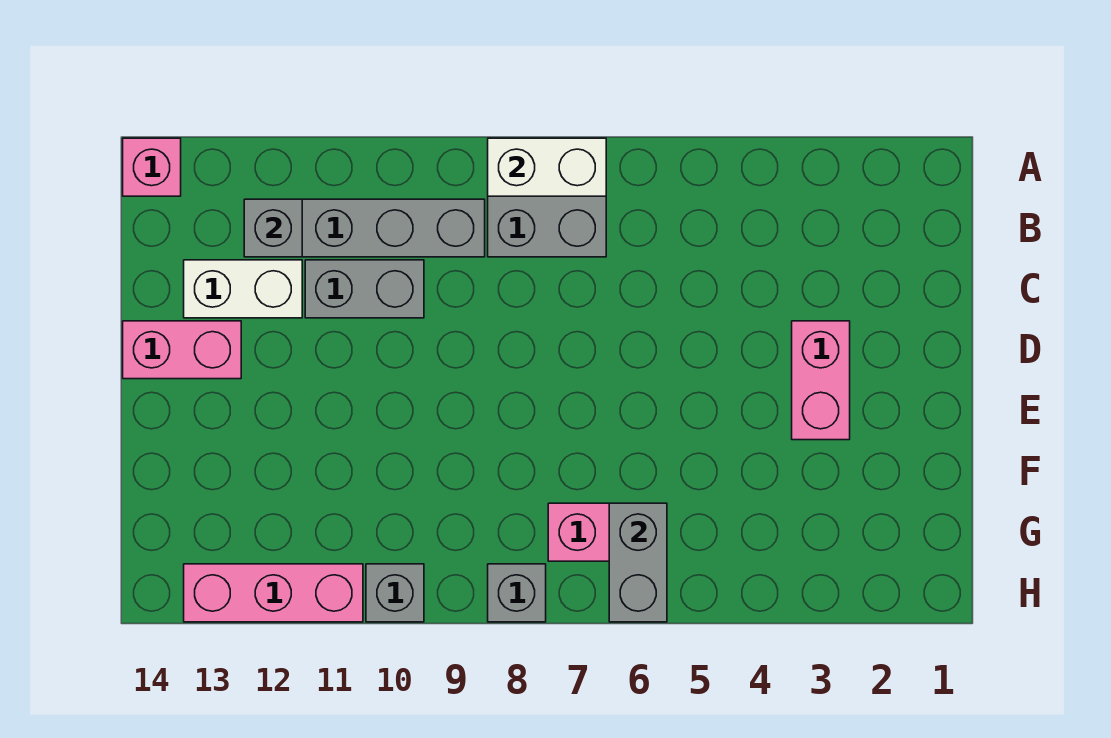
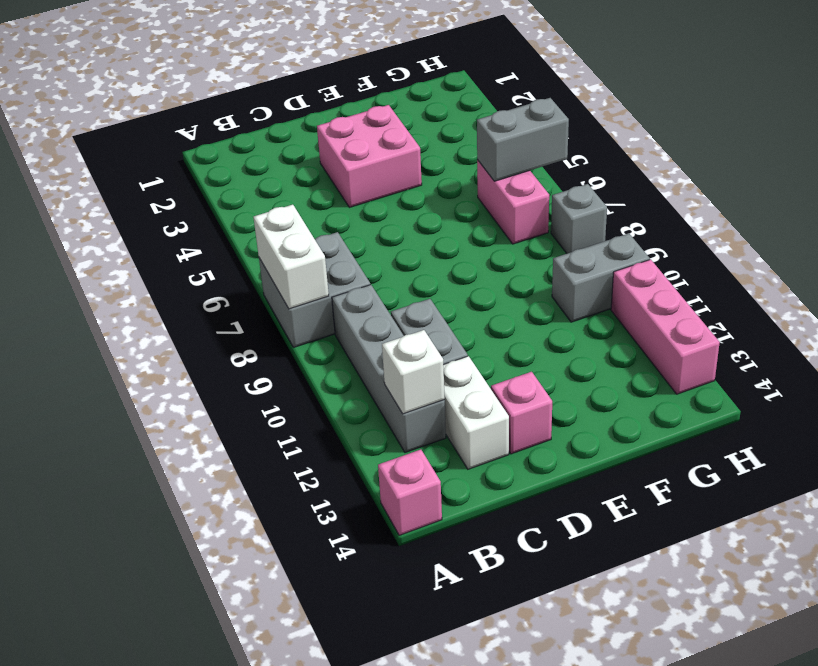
grey 1x1 brick [244,199,302,257] -> white 1x1 brick [382,330,445,414]
pink 1x2 brick [792,321,850,440] -> pink 2x2 brick [317,105,422,207]
pink 1x2 brick [123,321,241,379] -> pink 1x1 brick [491,372,552,454]
grey 1x1 brick [366,564,424,622] -> grey 1x2 brick [552,234,650,322]

